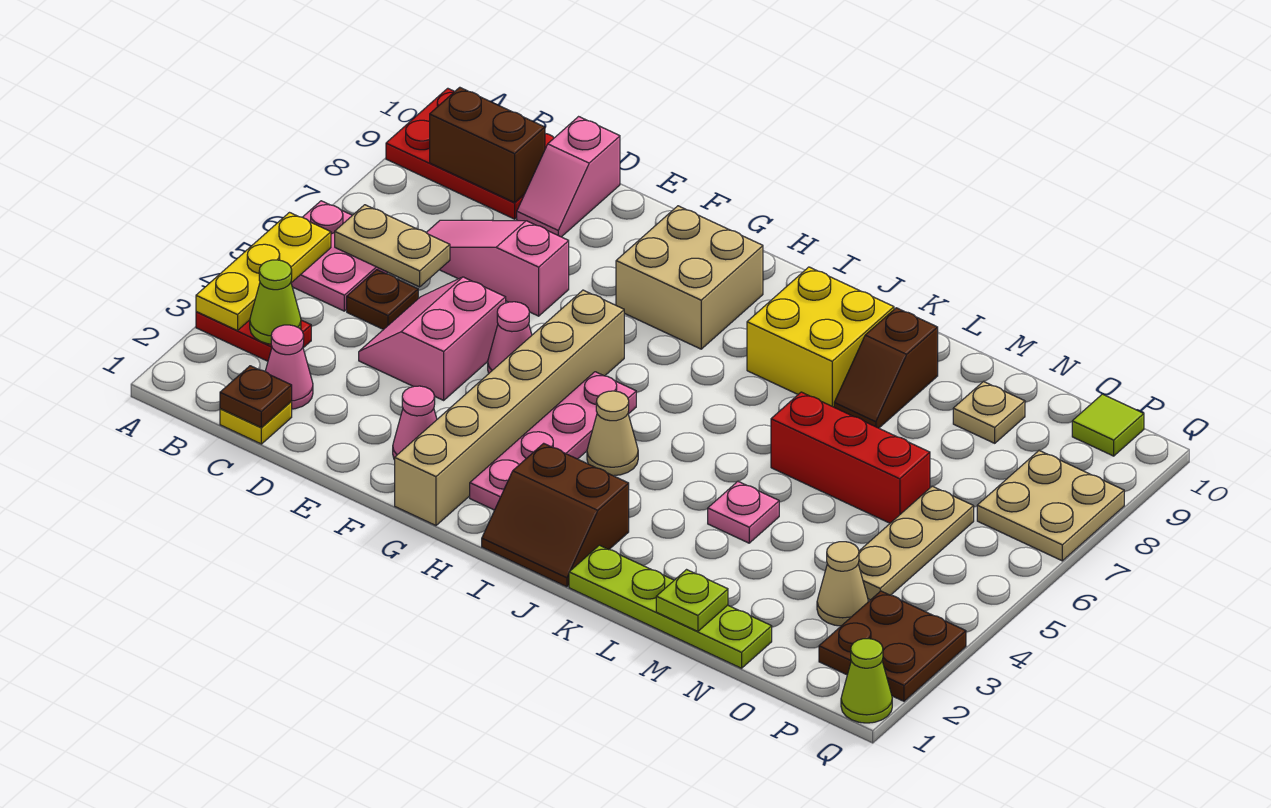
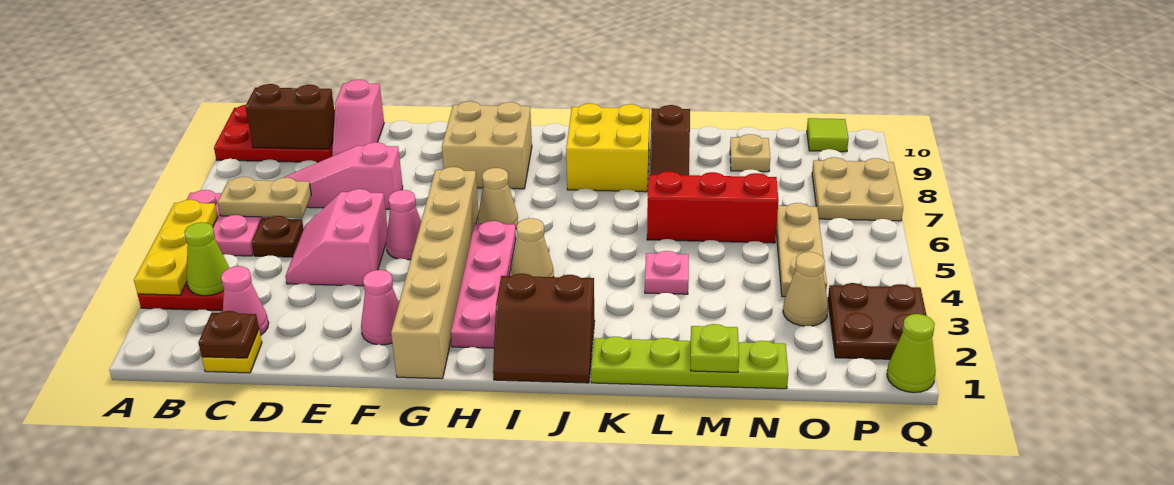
none -> tan 1x1 cone [478,168,518,229]

